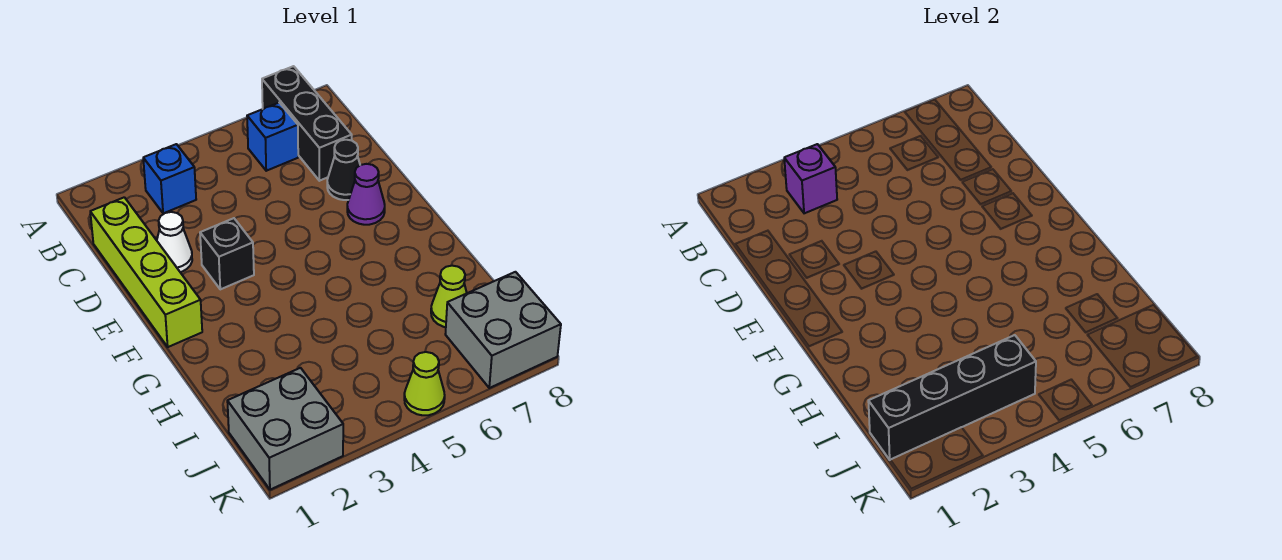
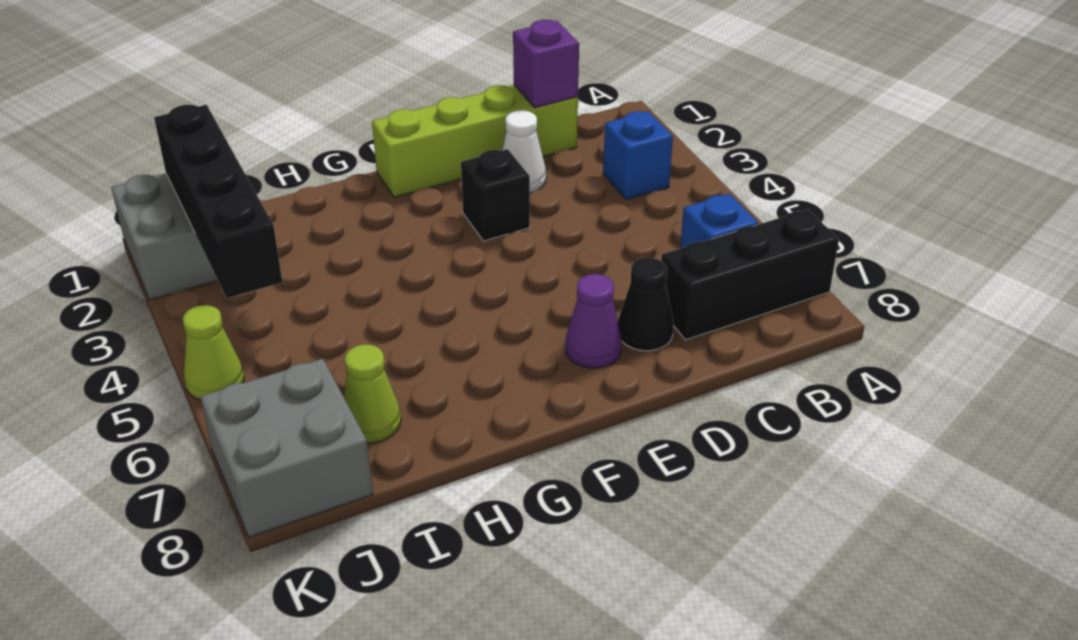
purple 1x1 brick [784,144,837,213] -> purple 1x1 brick moved to [513,20,579,108]

